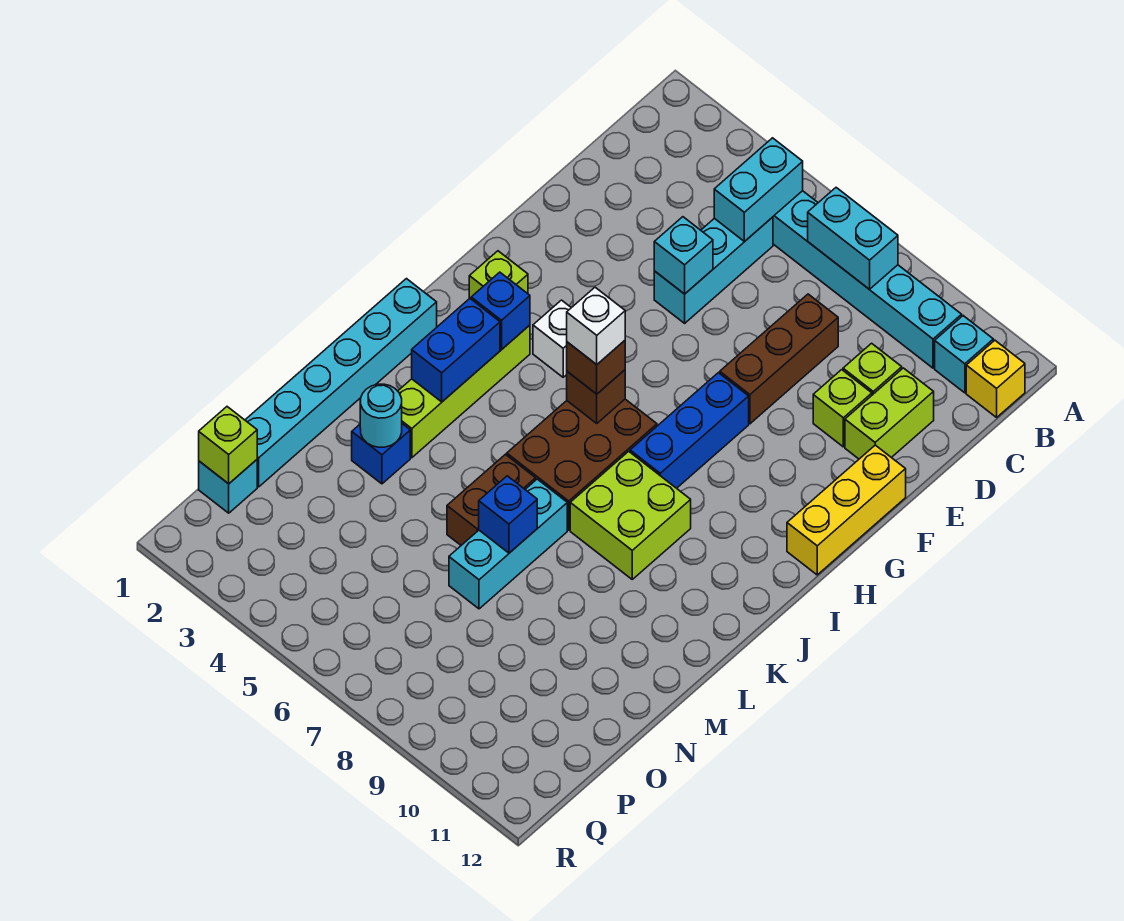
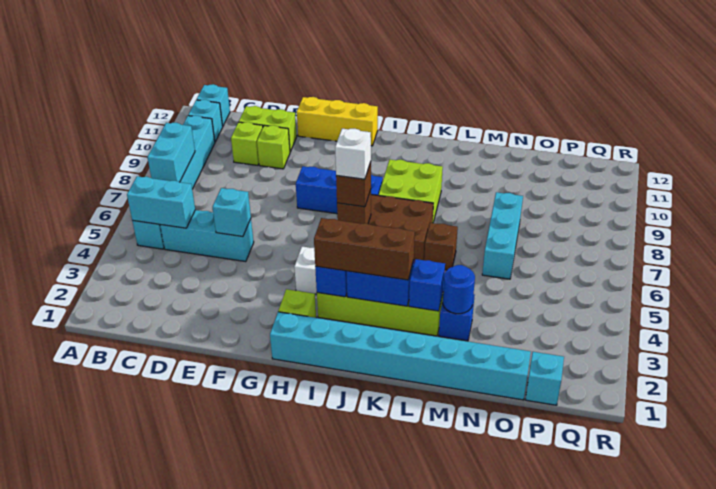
yellow 1x1 brick [966,340,1025,417] -> cyan 1x1 brick [197,84,230,126]
brown 1x3 brick [720,294,838,424] -> brown 1x3 brick moved to [314,218,415,280]
cyan 1x6 brick [245,279,437,487] -> cyan 1x8 brick [270,312,531,400]
brown 1x2 brick [447,454,536,545] -> brown 1x1 brick [424,223,458,270]
cyan 1x3 brick [449,479,567,609] -> cyan 1x3 brick turned to [482,192,523,279]
cyan 1x1 round brick [360,384,402,447] -> blue 1x1 round brick [443,265,475,314]
blue 1x1 brick [479,476,537,553] -> blue 1x1 brick moved to [409,259,445,311]
lime 1x1 brick [199,407,257,484] -> none

